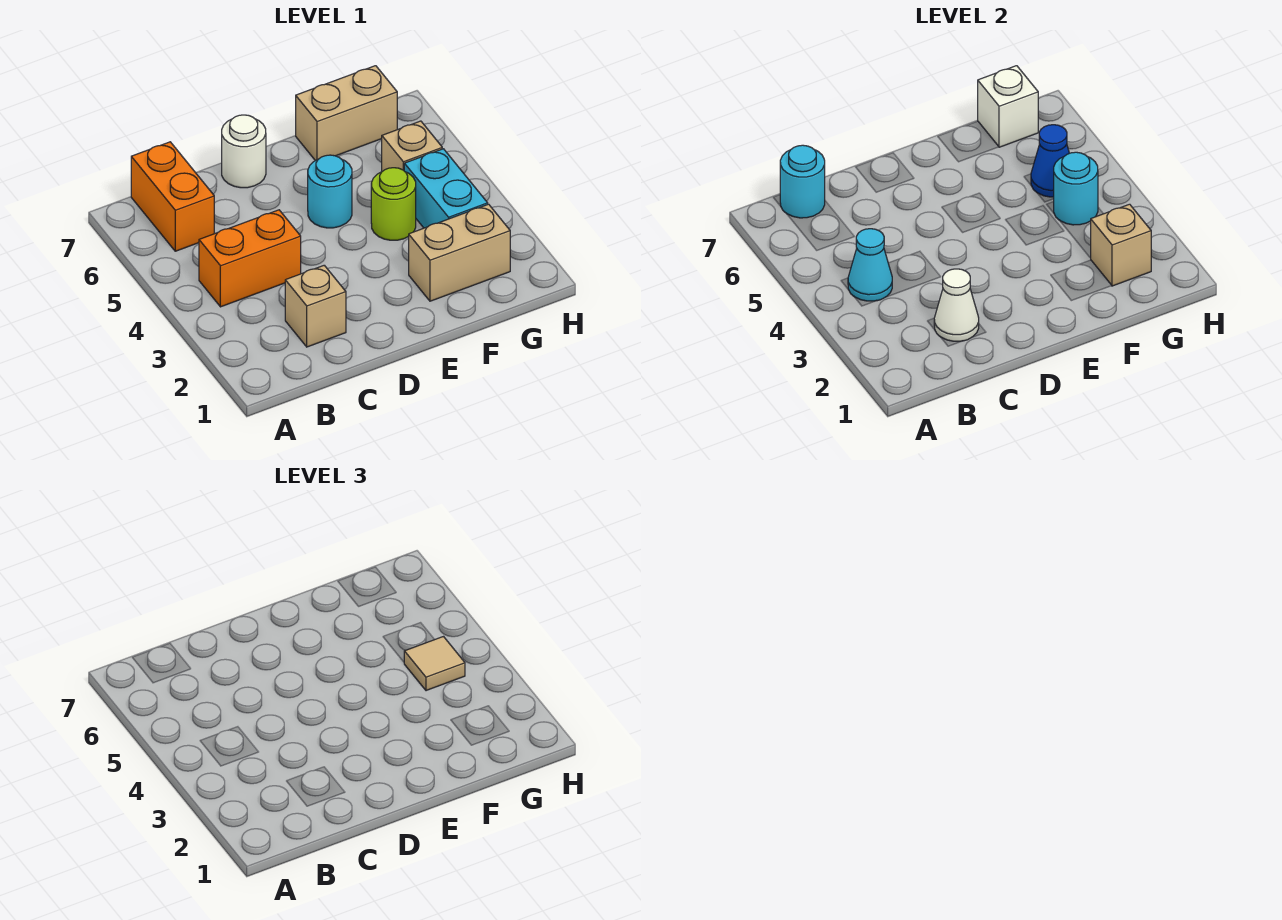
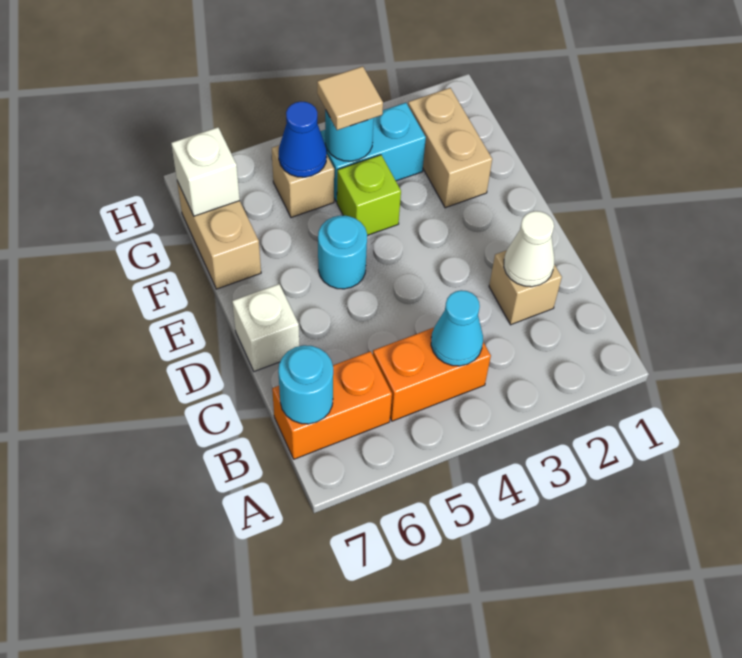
orange 1x2 brick [199,210,301,307] -> orange 1x2 brick turned to [373,328,491,421]
white 1x1 round brick [222,115,266,188] -> white 1x1 brick [232,284,299,371]
lime 1x1 round brick [371,168,416,240] -> lime 1x1 brick [337,155,401,236]
tan 1x1 brick [1090,204,1151,286] -> none

